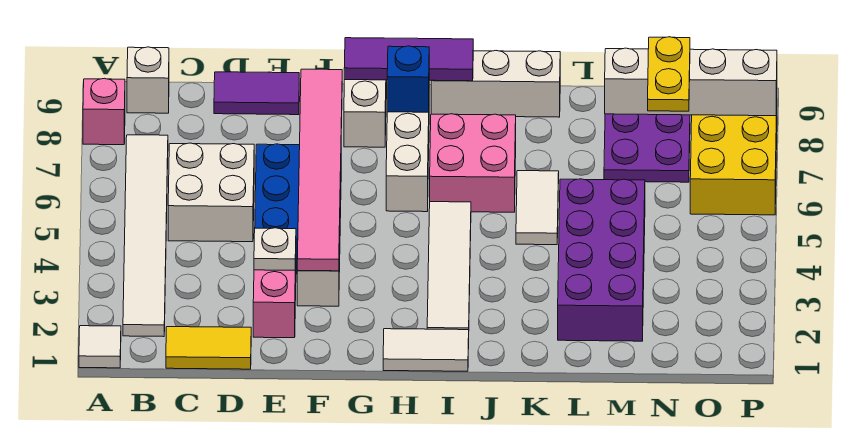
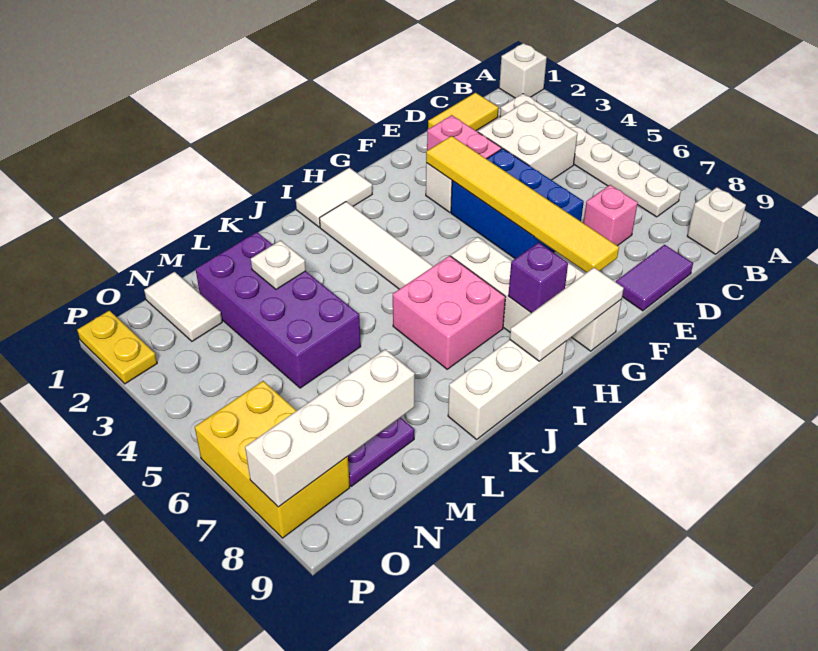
white 1x1 tile [79,326,121,368] -> white 1x1 brick [499,43,547,98]
pink 1x1 brick [83,78,125,145] -> pink 1x1 brick moved to [583,185,638,246]
white 1x6 tile [123,135,168,337] -> white 1x6 plate [500,94,681,217]
white 2x2 brick [168,143,254,242] -> white 2x2 brick moved to [478,101,577,180]
white 1x1 plate [254,228,296,270] -> white 1x1 plate moved to [251,240,306,289]
pink 1x6 tile [297,69,342,271] -> yellow 1x6 tile [426,136,619,273]
purple 1x3 tile [344,38,473,81] -> white 1x3 tile [510,268,624,361]
blue 1x1 brick [387,46,429,112] -> purple 1x1 brick [508,243,568,313]
white 1x2 tile [516,171,559,245] -> white 1x2 tile moved to [144,272,222,341]
yellow 1x2 plate [648,37,690,111] -> yellow 1x2 plate moved to [77,310,157,384]

